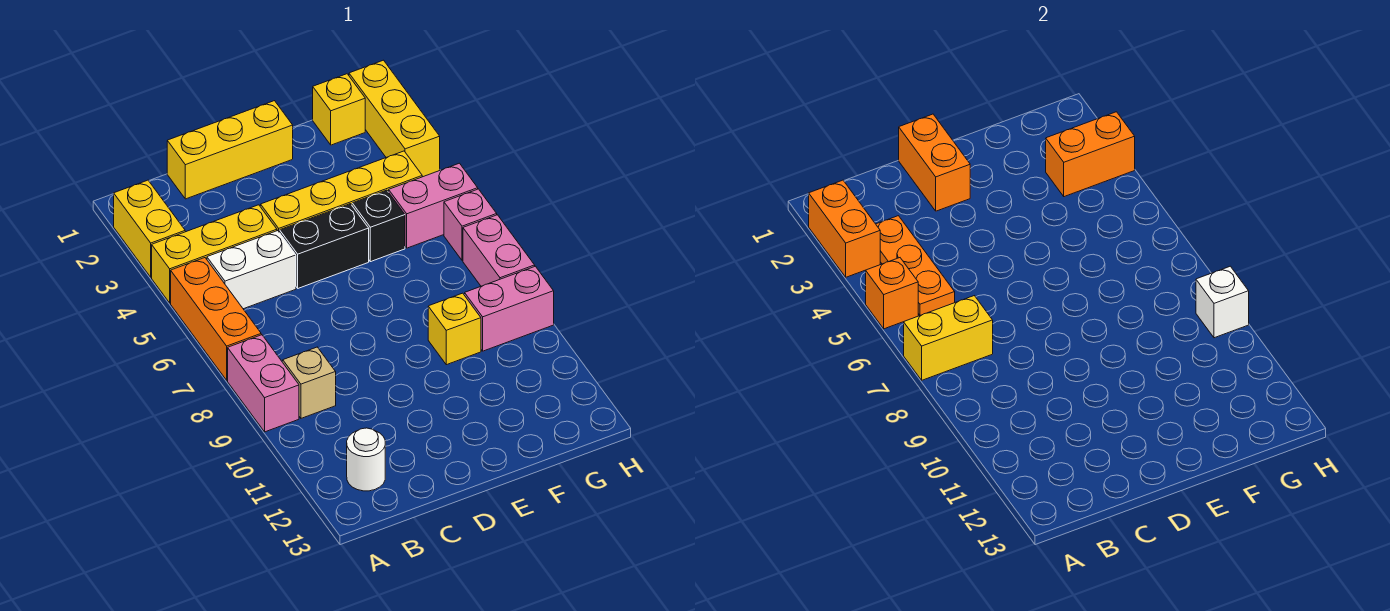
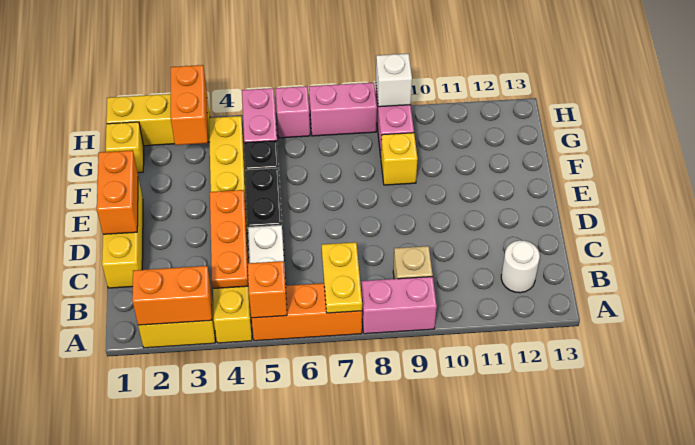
yellow 1x2 brick [904,296,993,380] -> yellow 1x2 plate [322,242,362,313]
orange 1x3 plate [876,216,955,315] -> orange 1x3 plate turned to [210,190,248,288]
orange 1x2 brick [899,114,970,211] -> orange 1x2 brick turned to [97,150,138,234]

